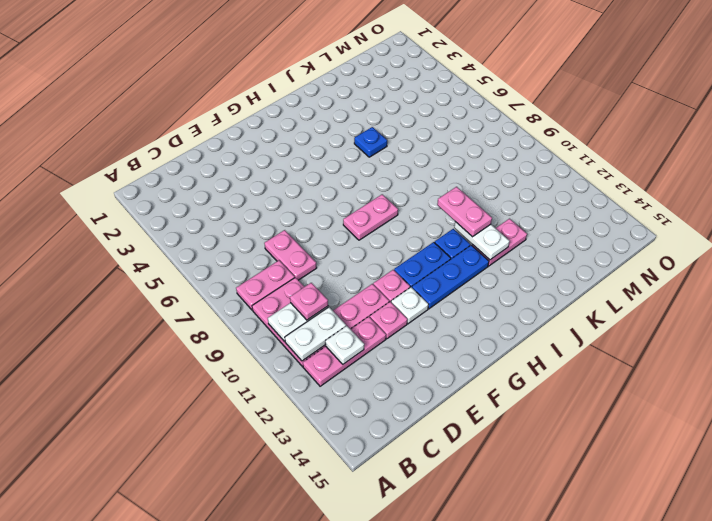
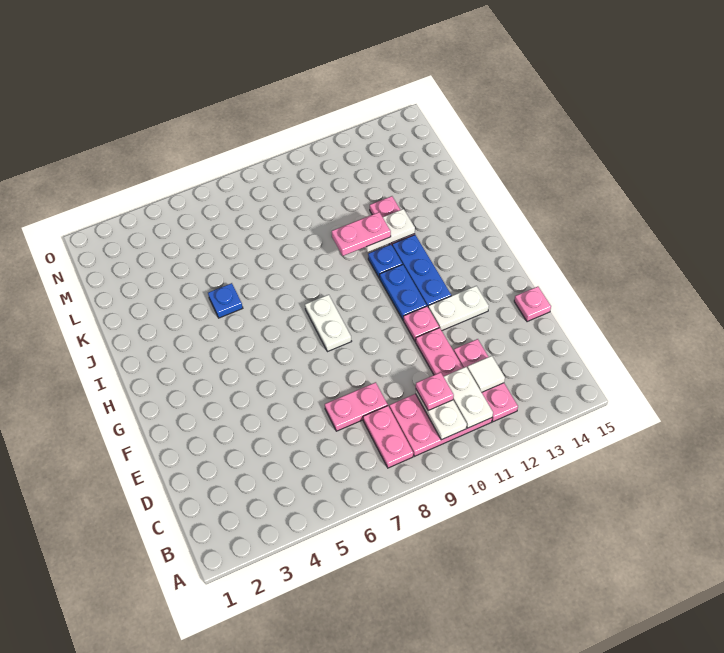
white 1x1 plate [325,326,364,364] -> white 1x1 tile [467,356,505,392]
pink 1x1 plate [370,302,407,339] -> pink 1x1 plate moved to [514,287,551,322]
white 1x1 plate [391,287,428,324] -> white 1x2 plate [428,286,489,330]
pink 1x2 plate [343,194,398,240] -> white 1x2 plate [305,295,352,352]

